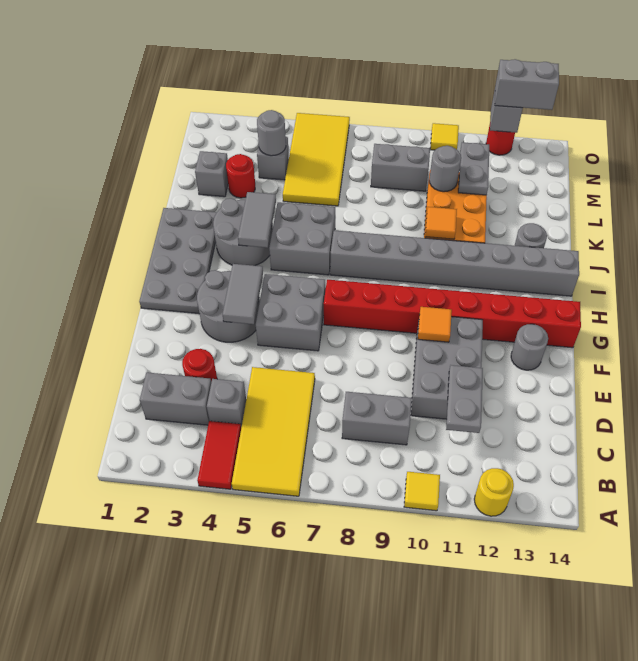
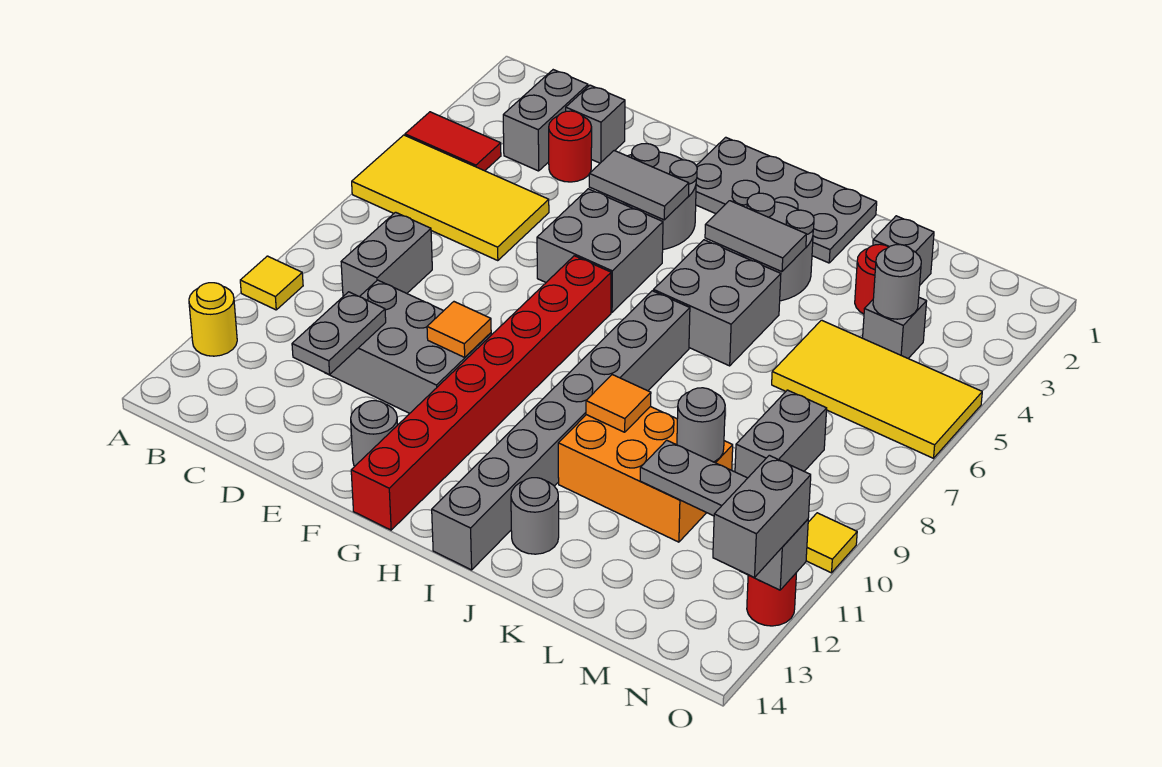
grey 1x1 brick [207,379,246,427] -> grey 1x1 brick moved to [566,85,625,163]
grey 1x2 plate [446,365,483,433] -> grey 1x2 plate turned to [292,292,386,375]

